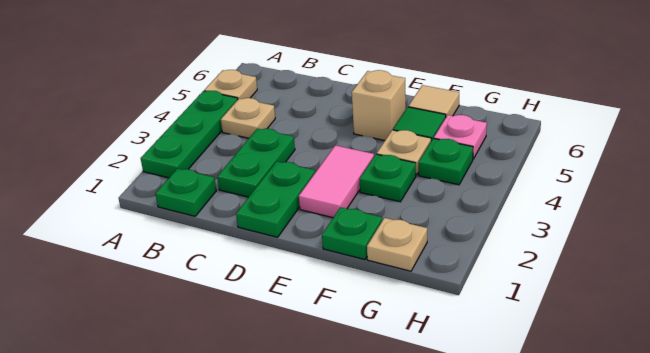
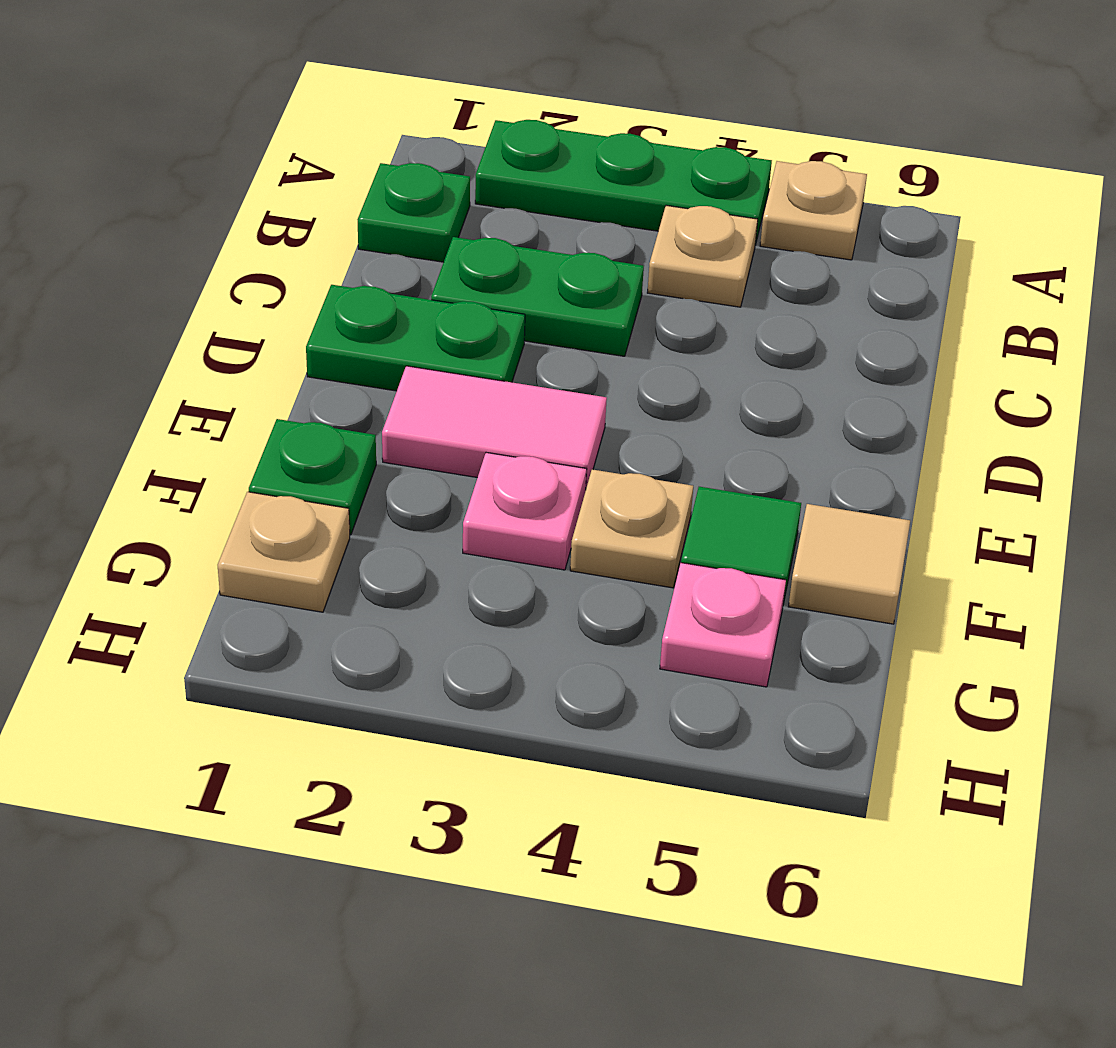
tan 1x1 brick [352,70,406,140] -> none
green 1x1 plate [360,154,416,202] -> pink 1x1 plate [463,453,586,570]
green 1x1 plate [419,138,473,185] -> none

